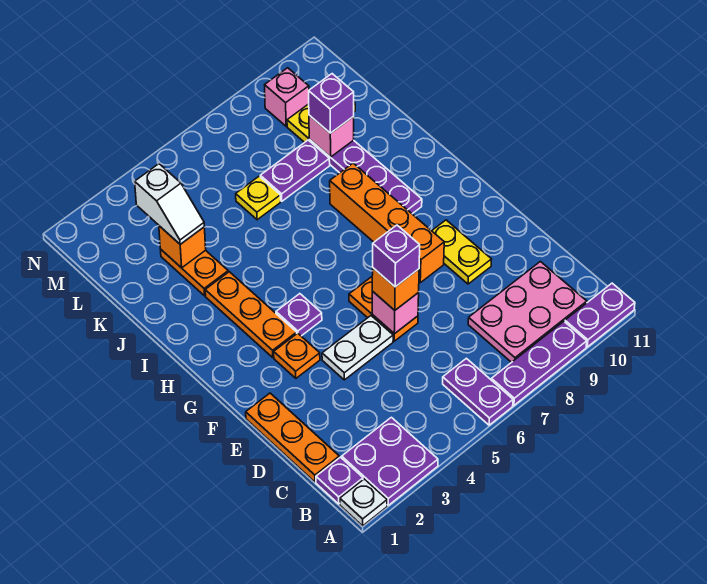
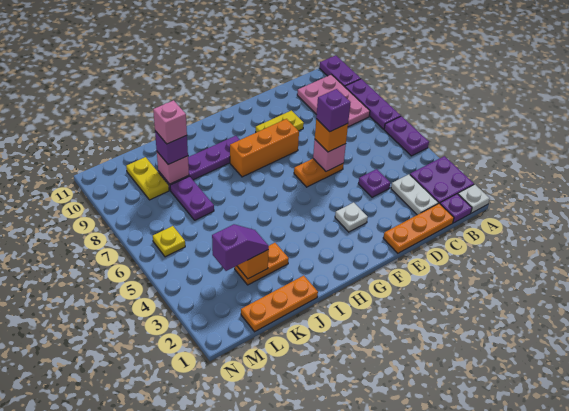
purple 1x2 plate [443,358,513,425] -> purple 1x2 plate turned to [384,116,429,156]
white 1x2 plate [322,316,393,380] -> white 1x2 plate moved to [391,174,438,215]
orange 1x1 plate [274,333,320,378] -> white 1x1 plate [335,202,368,232]
orange 1x4 brick [330,163,444,283] -> orange 1x3 brick [230,119,299,177]
orange 1x3 plate [205,272,297,357] -> orange 1x3 plate moved to [241,276,318,332]
purple 1x1 plate [276,294,322,336] -> purple 1x1 plate moved to [358,169,390,197]
white 1x2 slope [135,164,204,244] -> purple 1x2 slope [212,224,269,271]
yellow 1x1 plate [236,176,281,220] -> yellow 1x1 plate moved to [153,226,185,257]
pink 1x1 brick [265,68,309,126] -> pink 1x1 brick moved to [153,100,187,144]

